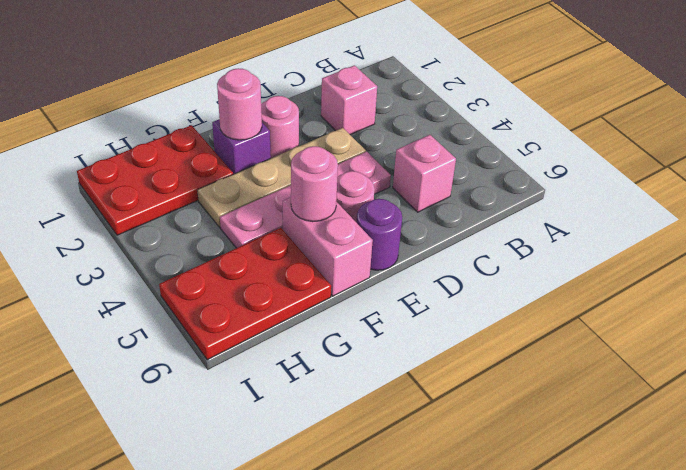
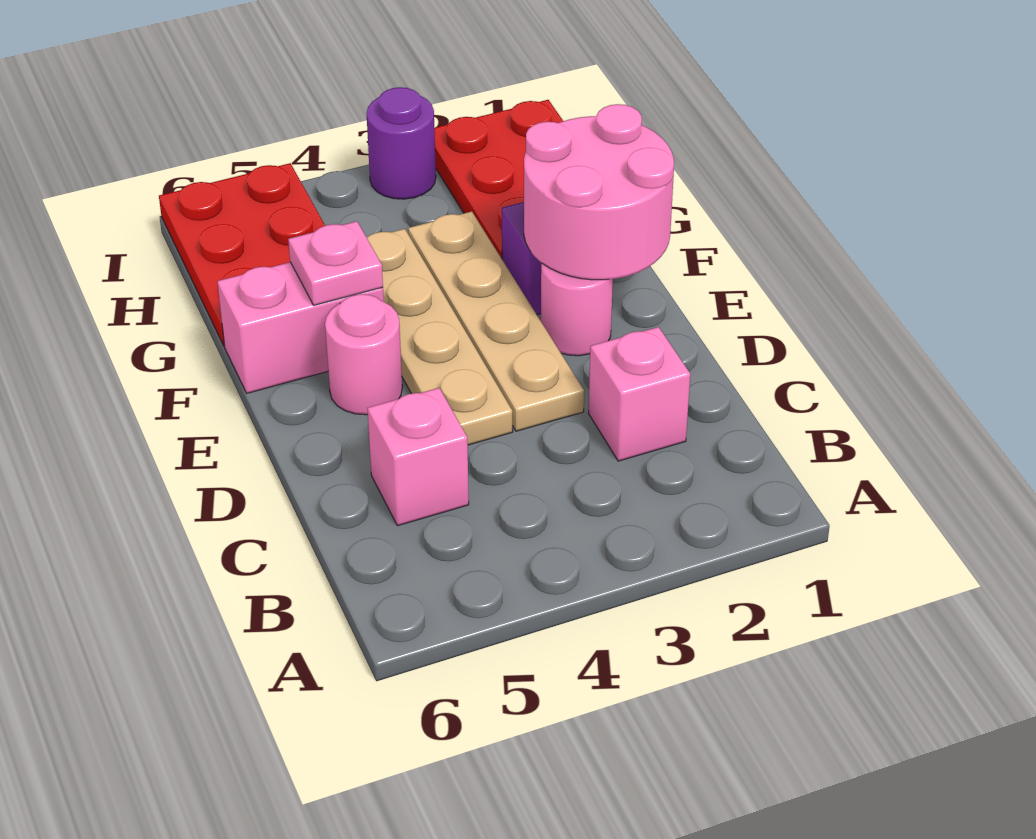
pink 1x4 plate [220,152,391,248] -> tan 1x4 plate [367,229,513,445]
purple 1x1 round brick [357,199,402,270] -> purple 1x1 round brick moved to [367,87,436,199]
pink 1x1 round brick [217,68,262,140] -> pink 2x2 round brick [524,104,674,280]
pink 1x1 round brick [291,146,338,222] -> pink 1x1 plate [288,221,383,305]

